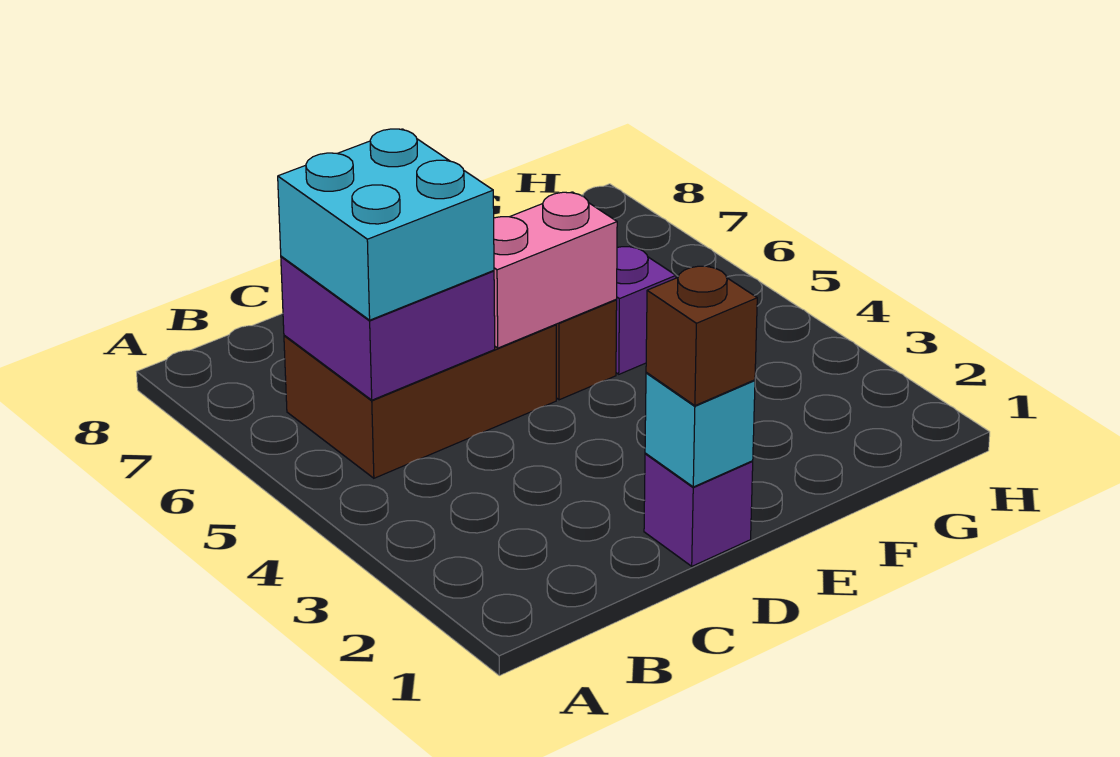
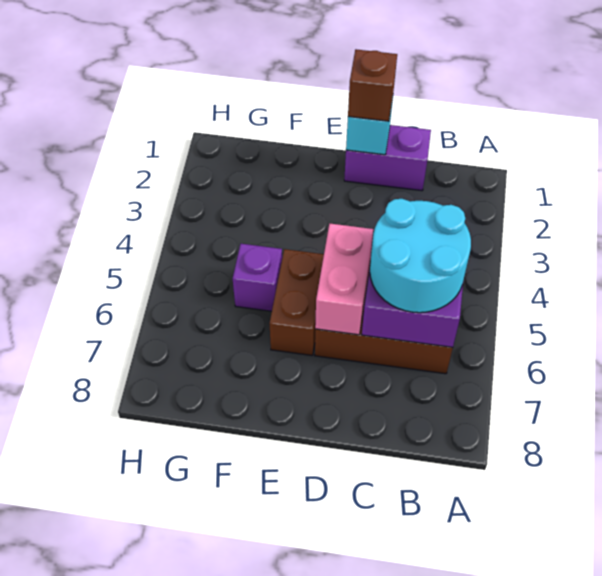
cyan 2x2 brick [278,129,494,320] -> cyan 2x2 round brick [370,199,471,313]
purple 1x1 brick [644,454,753,566] -> purple 1x2 brick [344,125,431,191]
pink 1x2 brick [494,192,617,348] -> pink 1x2 brick turned to [315,224,373,335]

